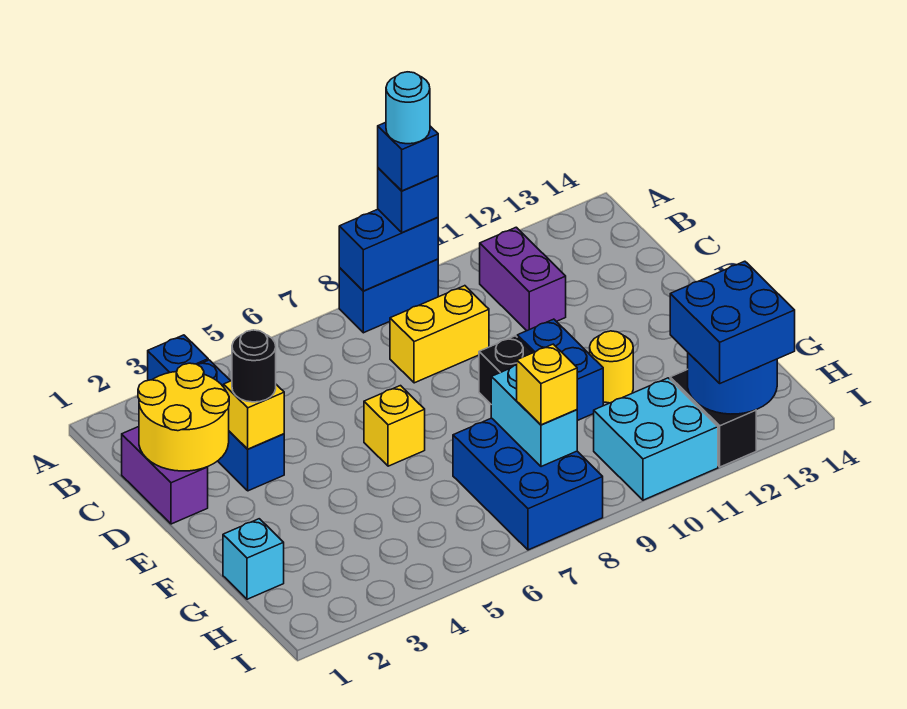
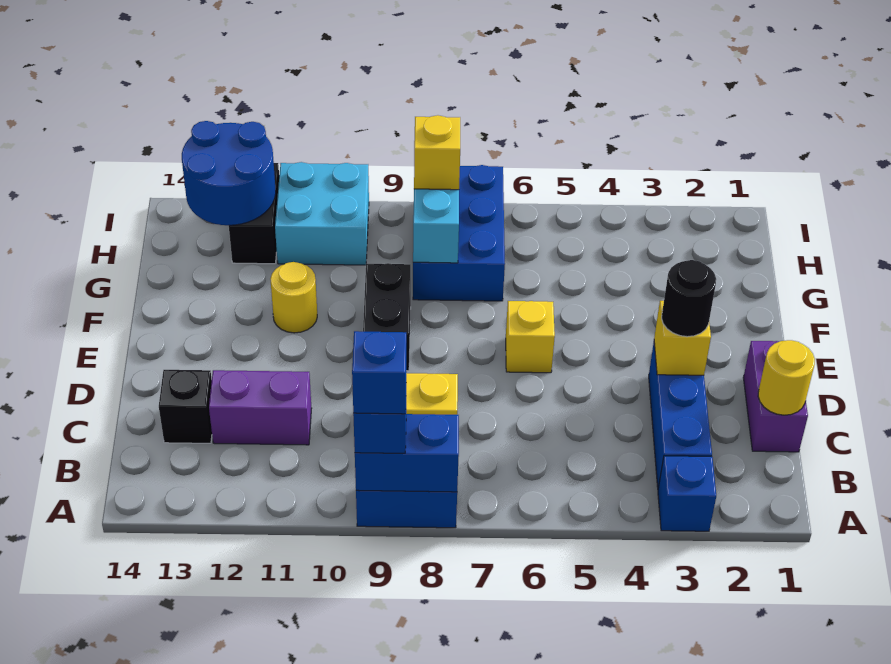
cyan 1x1 round brick [386,72,430,144] -> none
purple 1x2 brick [480,227,566,331] -> purple 1x2 brick turned to [209,370,312,445]
yellow 2x2 round brick [138,363,229,471] -> yellow 1x1 round brick [758,340,815,415]
none -> black 1x1 brick [159,370,212,443]
blue 1x2 brick [517,319,603,421] -> none
cyan 1x1 brick [223,519,284,599] -> none
blue 2x2 brick [670,261,795,383] -> none

